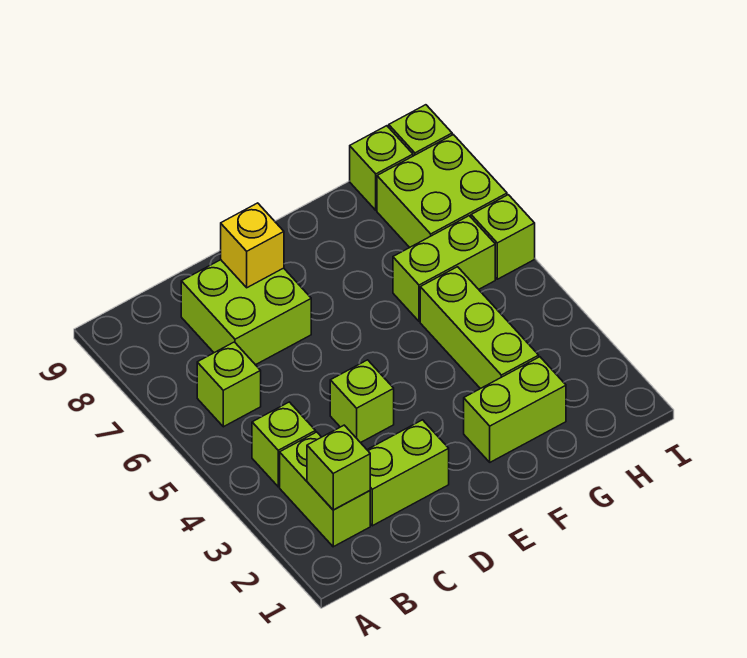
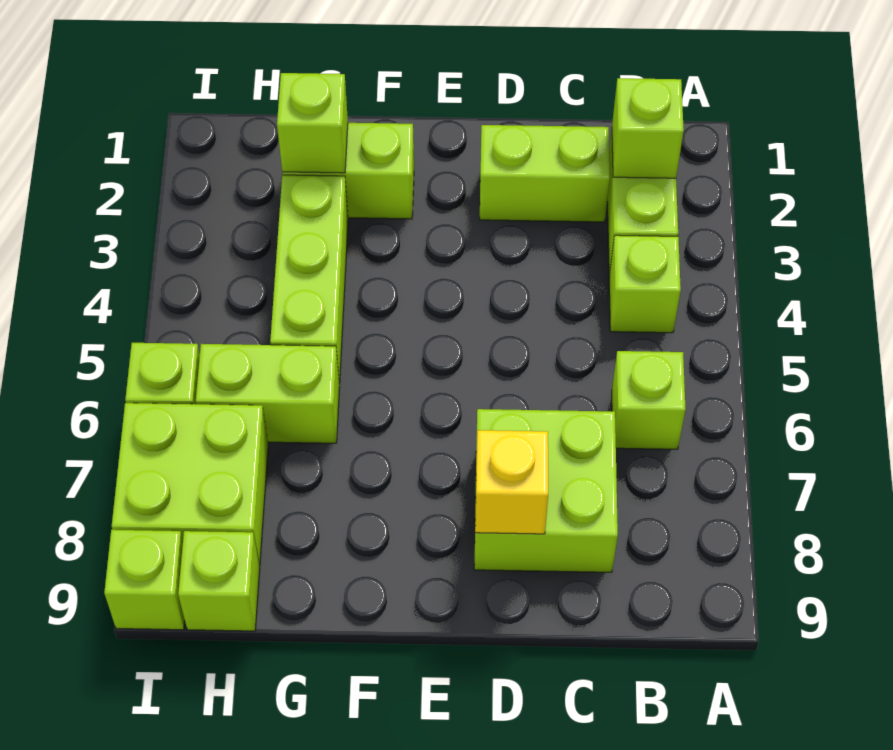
lime 1x1 brick [330,360,394,443] -> lime 1x1 brick moved to [277,73,348,173]

